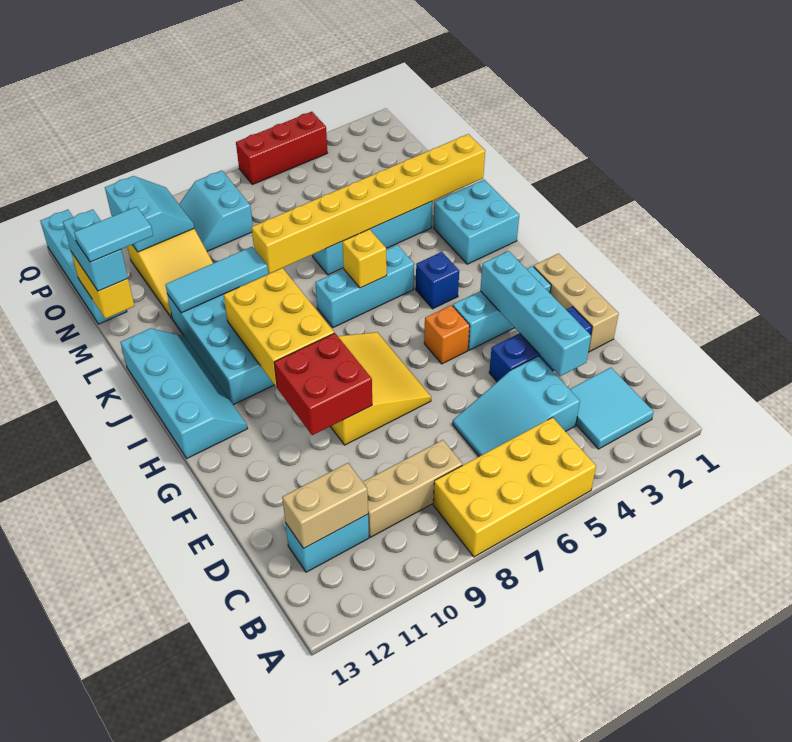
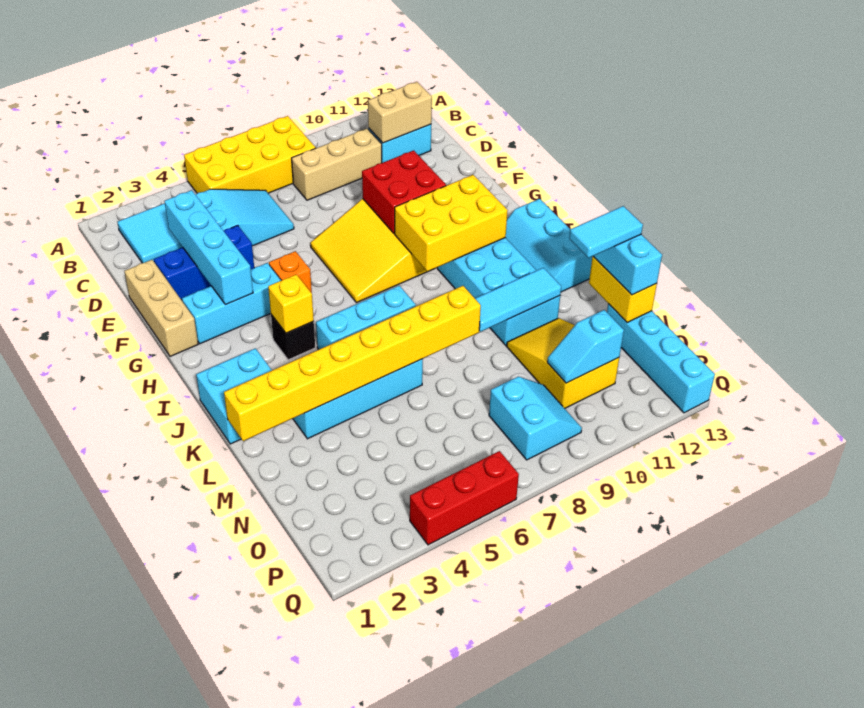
yellow 2x3 brick [224,268,334,387] -> yellow 2x3 brick turned to [395,175,508,272]
cyan 2x4 slope [121,328,248,458] -> cyan 2x3 slope [506,199,592,292]
blue 1x1 brick [416,252,459,309] -> black 1x1 brick [271,315,315,360]
yellow 1x1 brick [342,229,387,288] -> yellow 1x1 brick moved to [268,274,314,333]
cyan 2x2 slope [105,176,194,252] -> cyan 1x2 slope [547,310,624,383]

